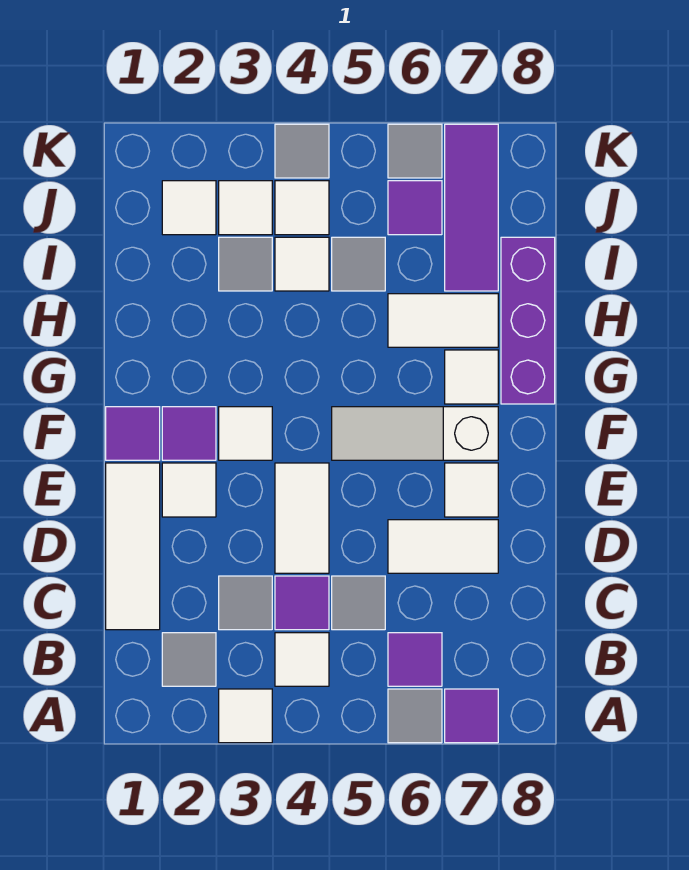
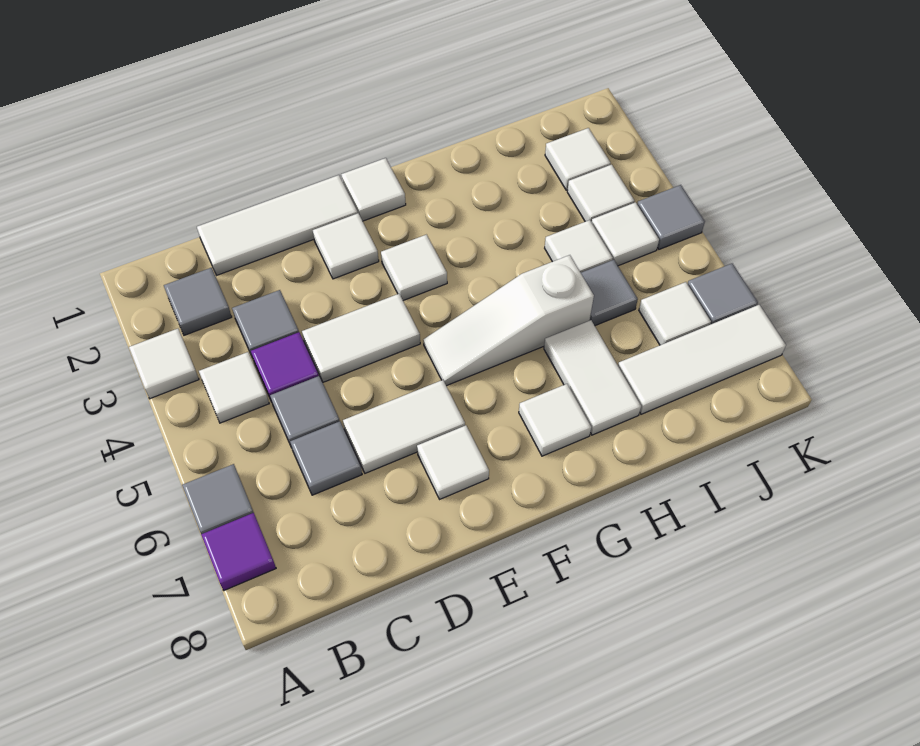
purple 1x1 tile [388,633,442,686] -> none
white 1x2 tile [388,520,498,573] -> white 1x2 tile turned to [343,380,465,473]
purple 1x1 tile [106,407,160,460] -> white 1x1 tile [341,158,406,221]
purple 1x1 tile [162,407,216,460] -> none
white 1x3 slope [332,407,498,460] -> white 1x3 slope turned to [424,255,594,386]
purple 1x3 brick [501,237,555,404] -> none
grey 1x1 tile [219,237,272,291] -> grey 1x1 tile moved to [290,421,362,495]
purple 1x3 tile [445,124,498,291] -> white 1x3 tile [618,305,786,414]
purple 1x1 tile [388,181,442,235] -> white 1x1 tile [639,282,711,345]

